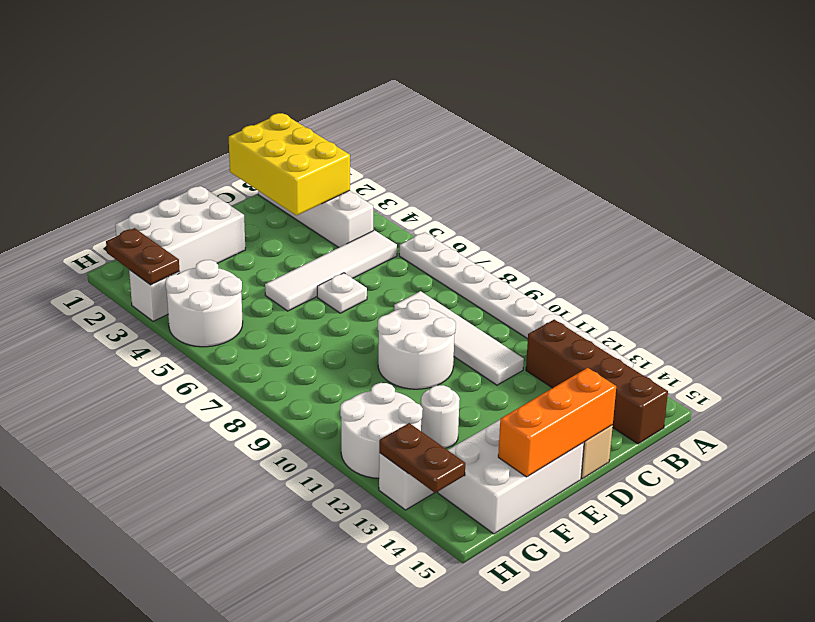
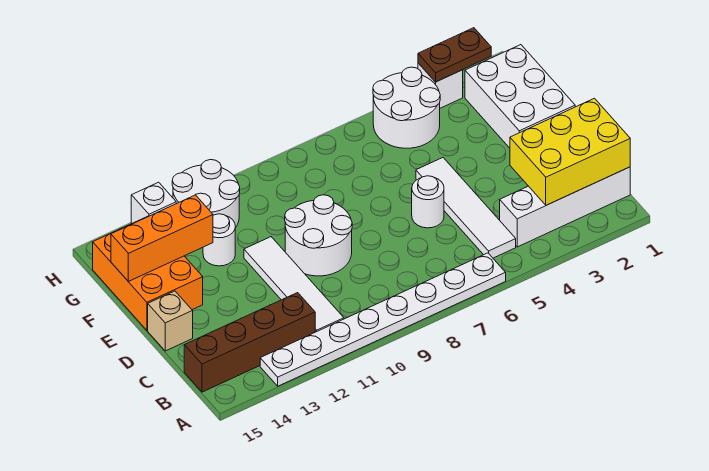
white 1x4 tile [394,291,524,385] -> white 1x4 tile turned to [244,237,344,332]
white 1x1 plate [317,273,367,313] -> white 1x1 round brick [412,176,444,228]
orange 1x3 brick [498,368,616,477] -> orange 1x3 brick turned to [111,195,213,281]
white 2x3 brick [438,420,584,534] -> orange 2x3 brick [93,216,203,330]
brown 1x2 plate [379,423,465,493] -> none

